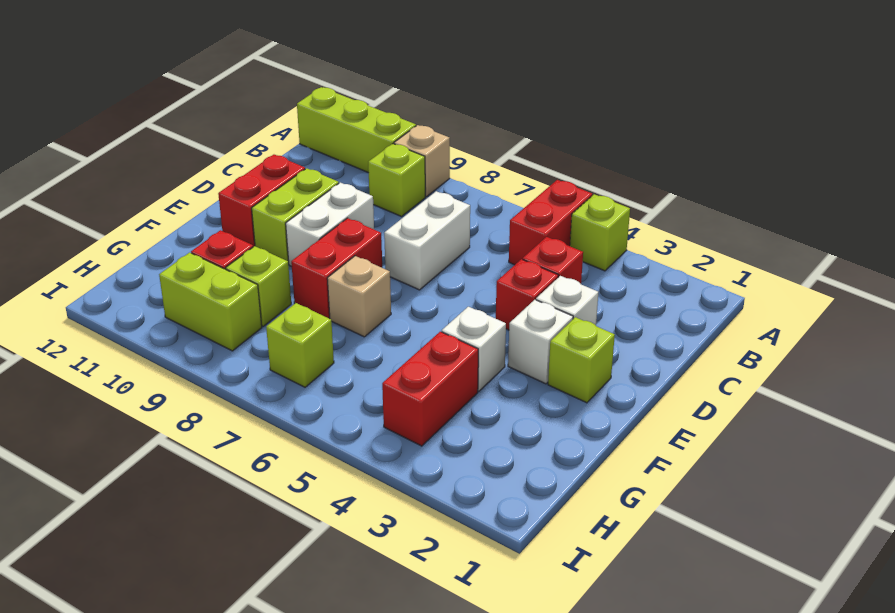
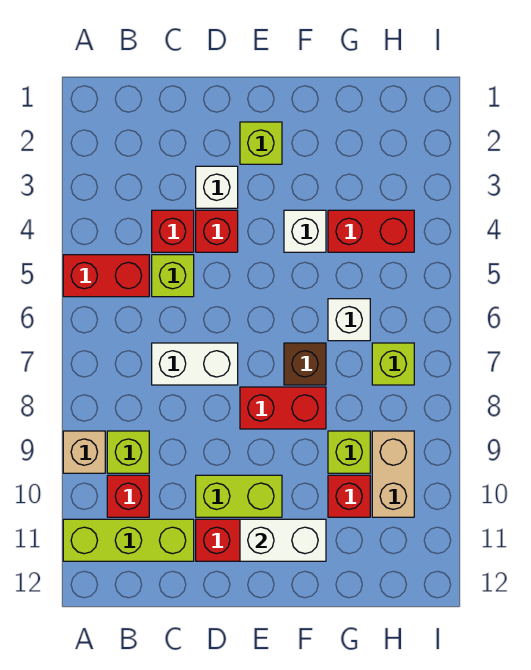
lime 1x1 brick [570,194,630,271] -> lime 1x1 brick moved to [152,255,194,297]
lime 1x3 brick [297,87,416,173] -> lime 1x3 brick turned to [63,519,194,561]
none -> red 1x1 brick [107,475,149,517]
white 1x2 brick [286,183,374,267] -> white 1x2 brick moved to [240,519,326,561]
white 1x1 brick [508,300,573,384] -> white 1x1 brick moved to [328,299,370,341]
tan 1x1 brick [327,256,391,337] -> brown 1x1 brick [284,343,326,385]
lime 1x2 brick [159,253,262,351] -> tan 1x2 brick [372,431,414,517]

